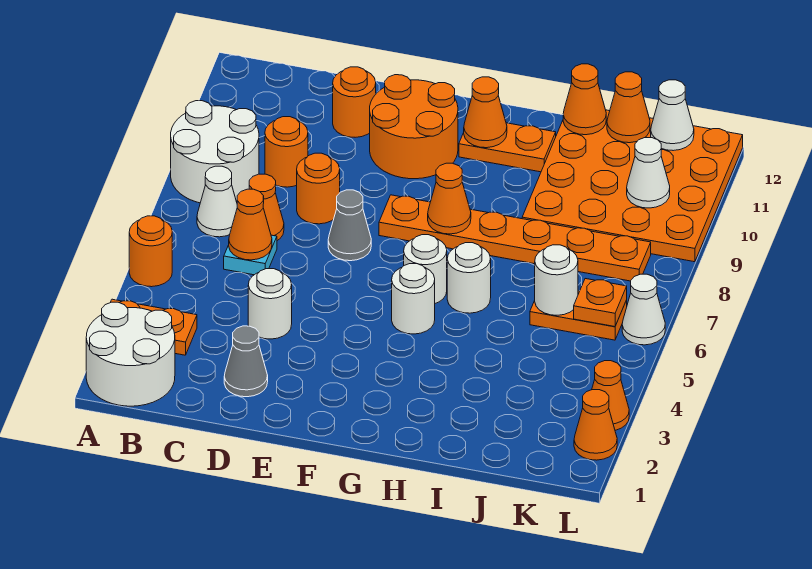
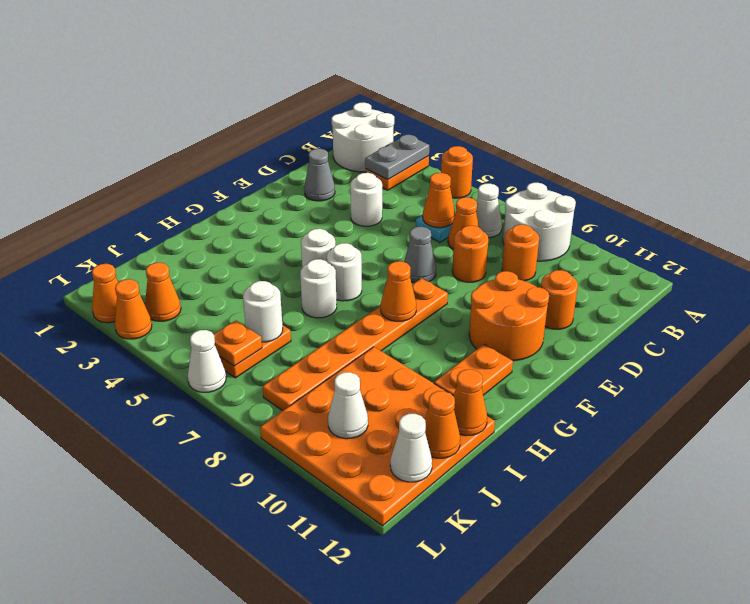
none -> grey 1x2 plate [365,135,429,180]
orange 1x1 cone [464,77,507,148] -> orange 1x1 cone moved to [145,263,181,321]

